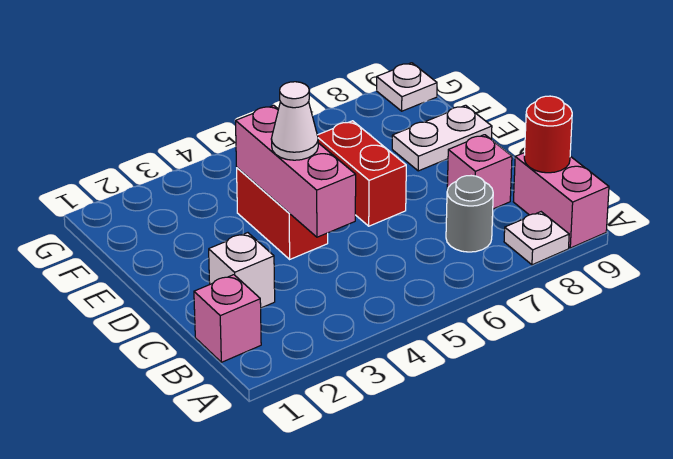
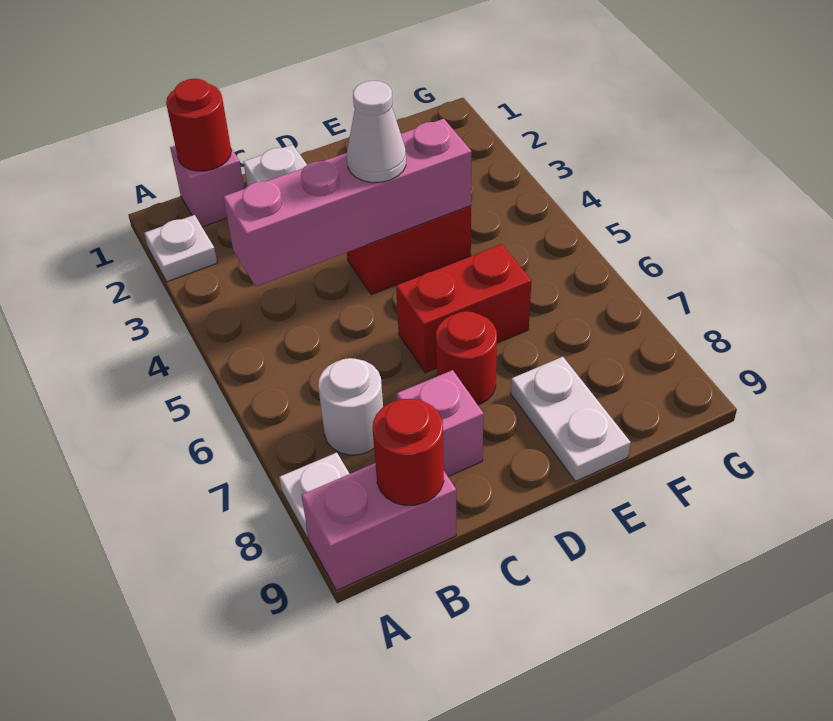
none -> red 1x1 round brick [166,79,231,171]
grey 1x1 round brick [446,176,493,252] -> white 1x1 round brick [318,358,383,455]
pink 1x3 brick [236,105,356,237] -> pink 1x4 brick [223,119,472,286]
none -> red 1x1 round brick [436,311,497,405]
white 1x1 plate [377,63,437,111] -> white 1x1 plate moved to [144,215,217,282]

